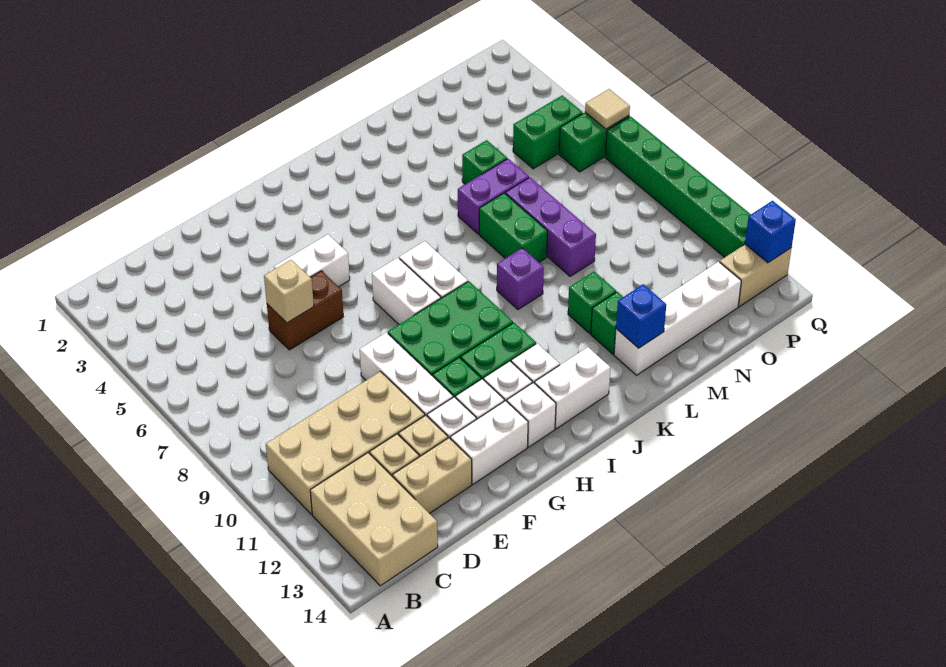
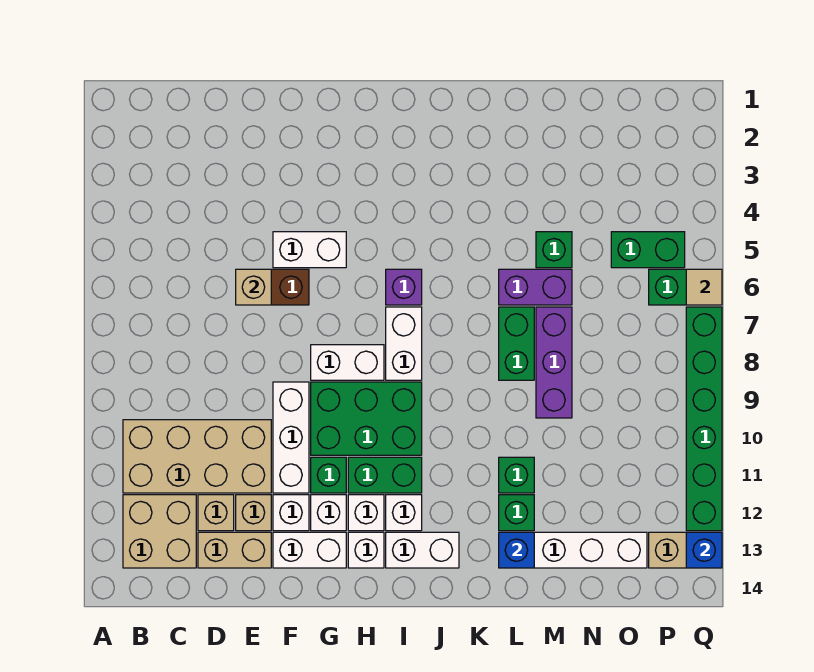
tan 2x3 brick [310,453,438,586] -> tan 2x2 brick [123,495,196,568]
white 1x2 brick [372,258,441,324] -> white 1x2 brick turned to [311,345,384,380]
purple 1x1 brick [497,248,544,309] -> purple 1x1 brick moved to [386,269,422,305]

